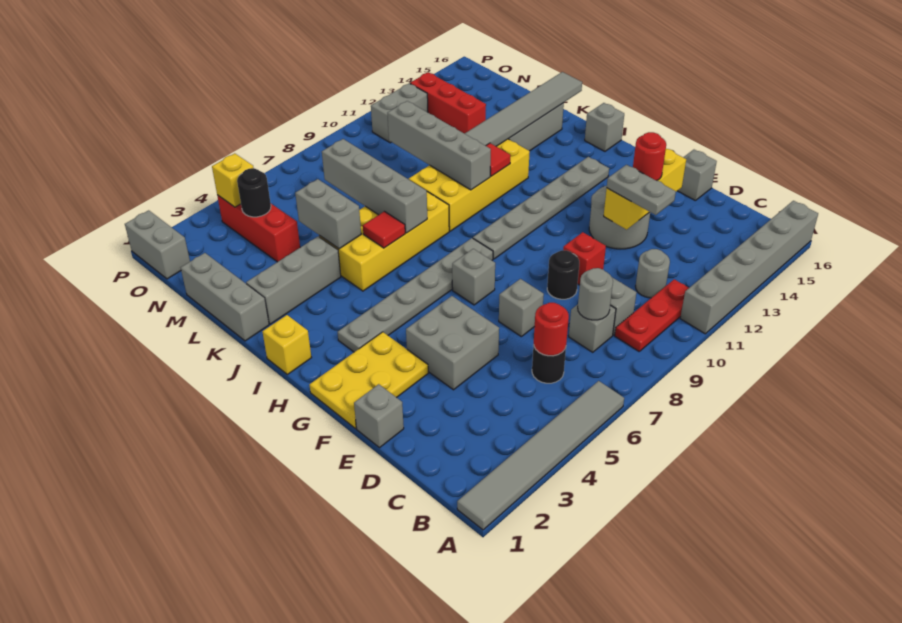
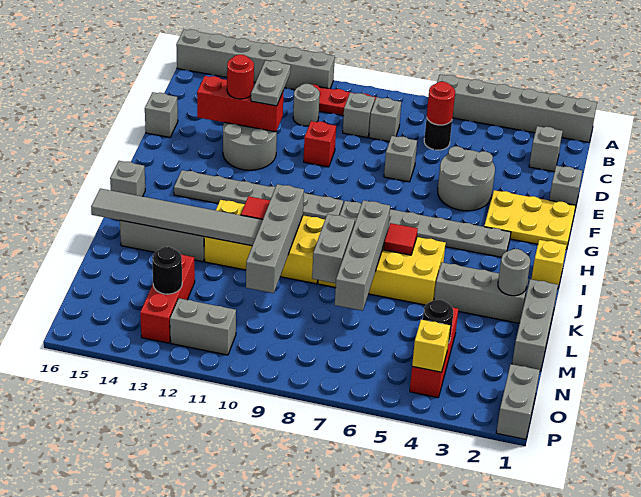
grey 1x6 tile [457,381,624,530] -> grey 1x6 brick [437,75,597,142]
grey 1x1 round brick [578,268,613,320] -> grey 1x1 round brick moved to [498,249,530,296]
grey 2x2 brick [406,296,499,390] -> grey 2x2 round brick [438,146,495,211]
black 1x1 round brick [547,250,579,299] -> black 1x1 round brick moved to [152,247,182,294]
yellow 1x3 brick [604,149,686,230] -> red 1x3 brick [197,76,284,132]
grey 1x1 brick [452,249,495,305] -> grey 1x1 brick moved to [529,126,563,172]
grey 1x2 brick [295,179,361,249] -> grey 1x2 brick moved to [312,214,355,283]

